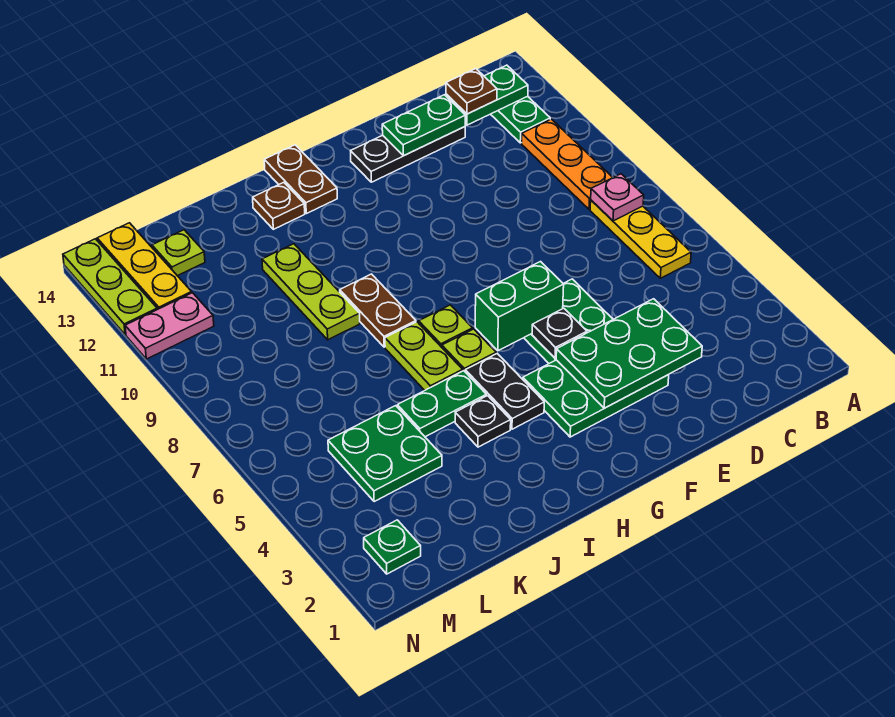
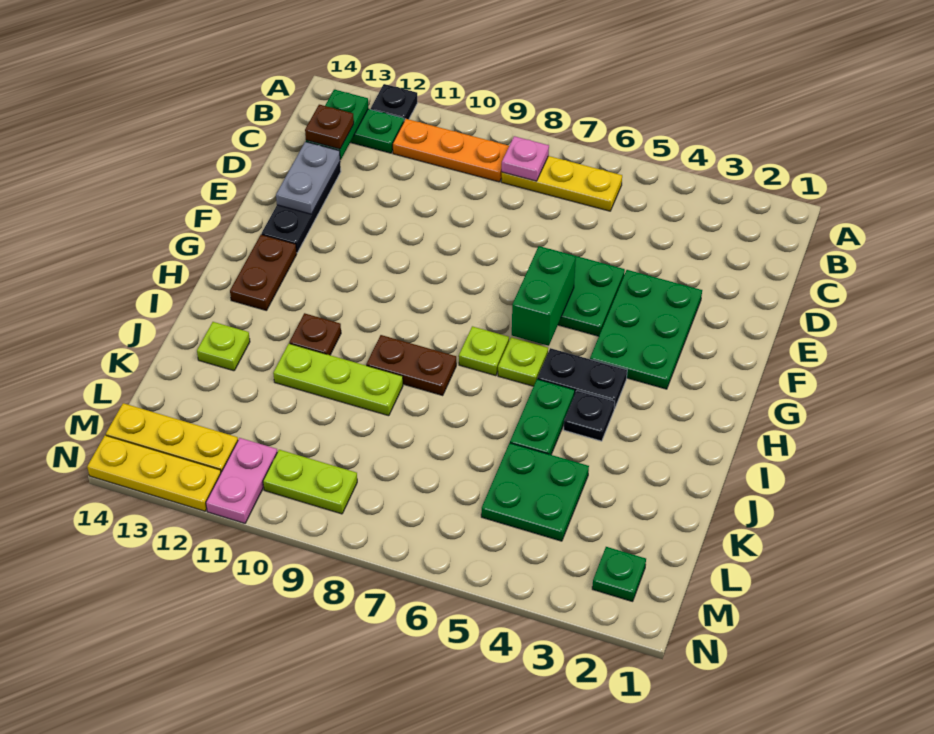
green 2x3 plate [556,299,702,408] -> none
green 1x2 plate [382,95,465,156] -> grey 1x2 plate [276,142,340,214]
black 1x1 plate [532,308,587,358] -> black 1x1 plate moved to [371,84,417,121]
brown 1x2 plate [264,145,337,214] -> brown 1x2 plate turned to [230,234,297,311]
lime 1x2 plate [385,322,463,390] -> lime 1x2 plate moved to [263,450,357,514]
brown 1x1 plate [253,182,305,229] -> brown 1x1 plate moved to [289,313,341,355]
lime 1x1 plate [152,230,205,276] -> lime 1x1 plate moved to [197,322,250,371]
lime 1x3 plate [63,239,157,335] -> yellow 1x3 plate [87,435,221,511]

